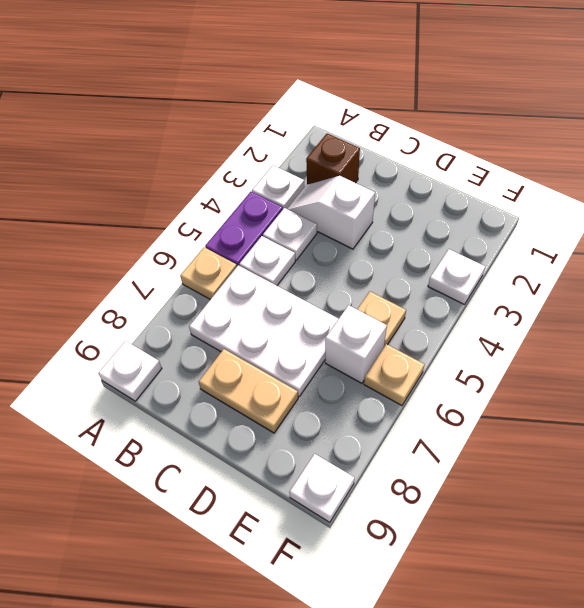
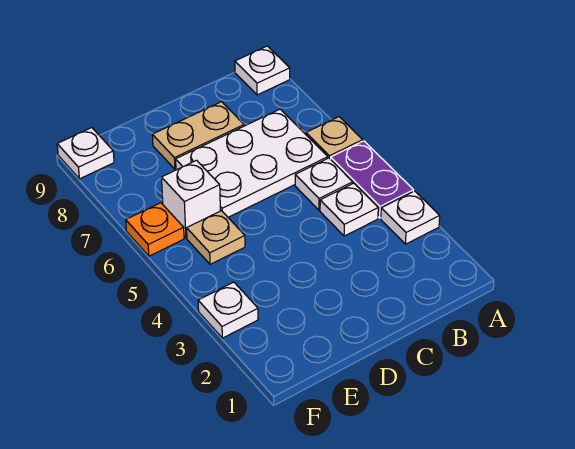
brown 1x1 brick [306,134,360,185] -> none
white 1x2 slope [287,176,375,249] -> none
tan 1x1 plate [364,344,425,406] -> orange 1x1 plate [126,203,184,256]

